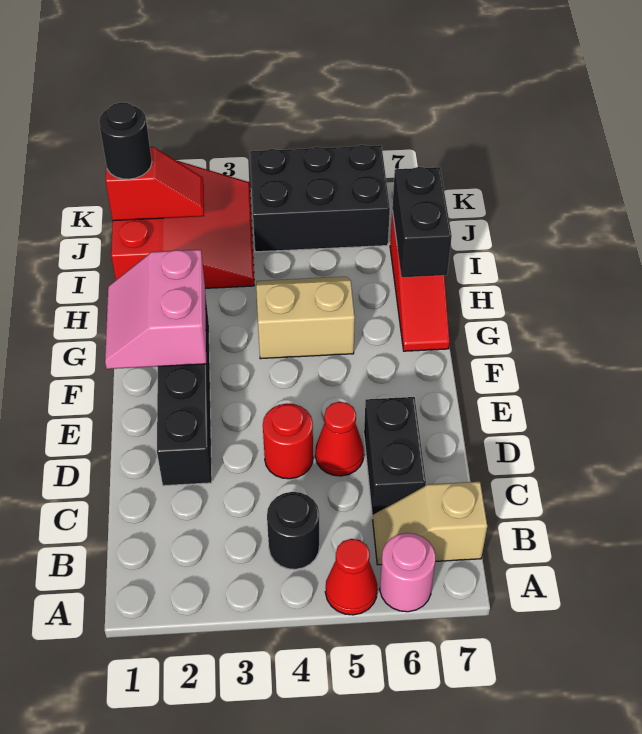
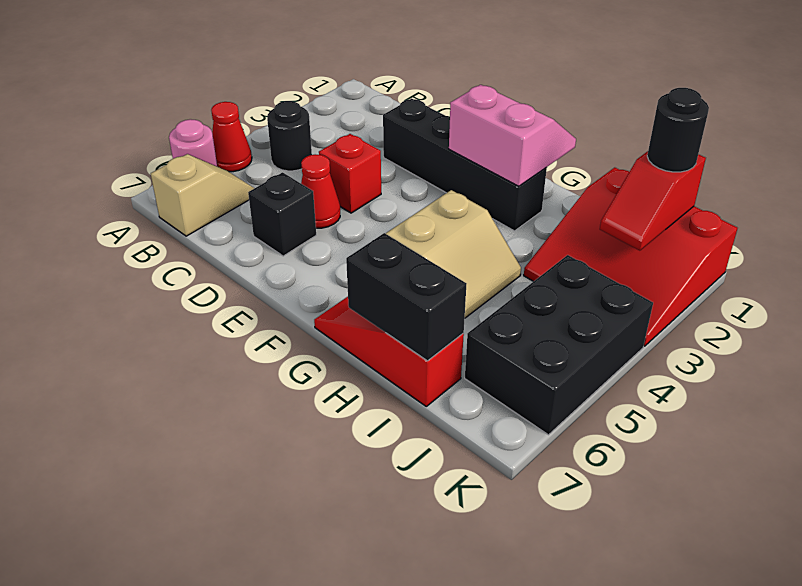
black 1x2 brick [364,397,426,518] -> black 1x1 brick [248,172,316,256]
red 1x1 round brick [263,403,313,479] -> red 1x1 brick [319,134,381,213]

